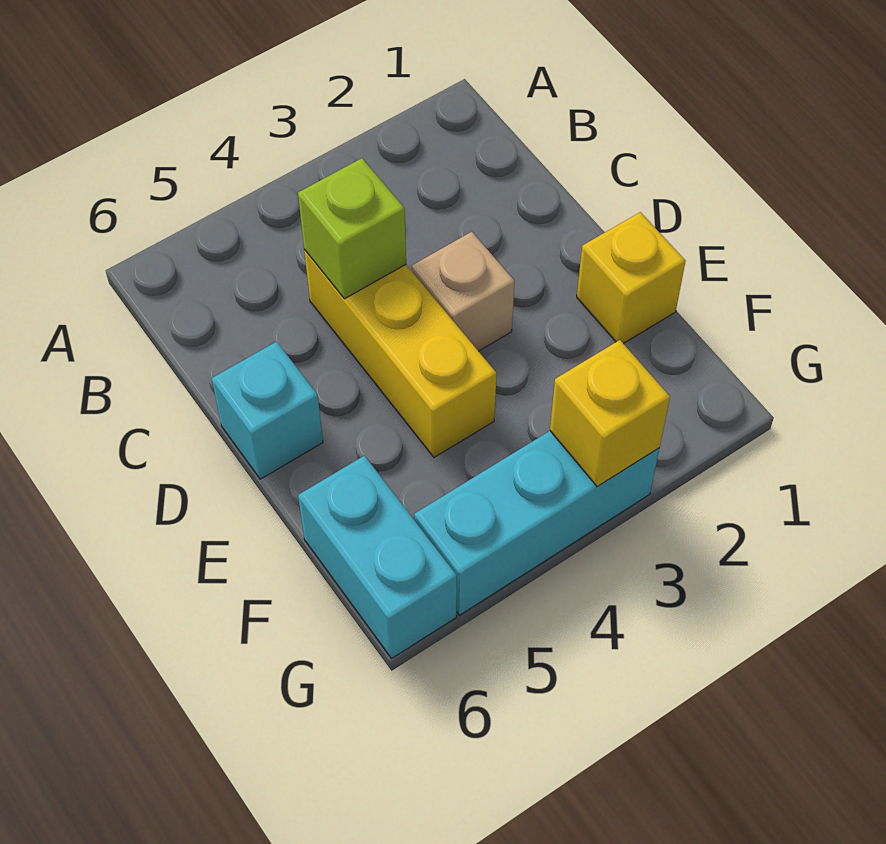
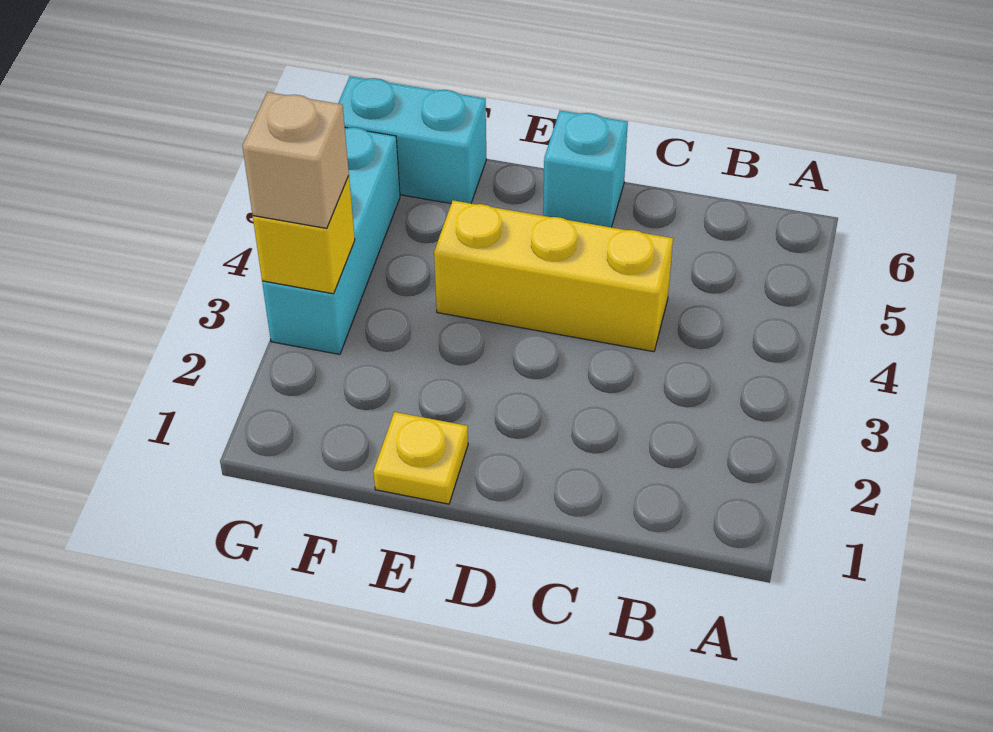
lime 1x1 brick [298,158,406,299] -> none
tan 1x1 brick [412,232,515,351] -> tan 1x1 brick moved to [243,92,349,228]
yellow 1x1 brick [577,212,686,343] -> yellow 1x1 plate [373,412,468,504]

